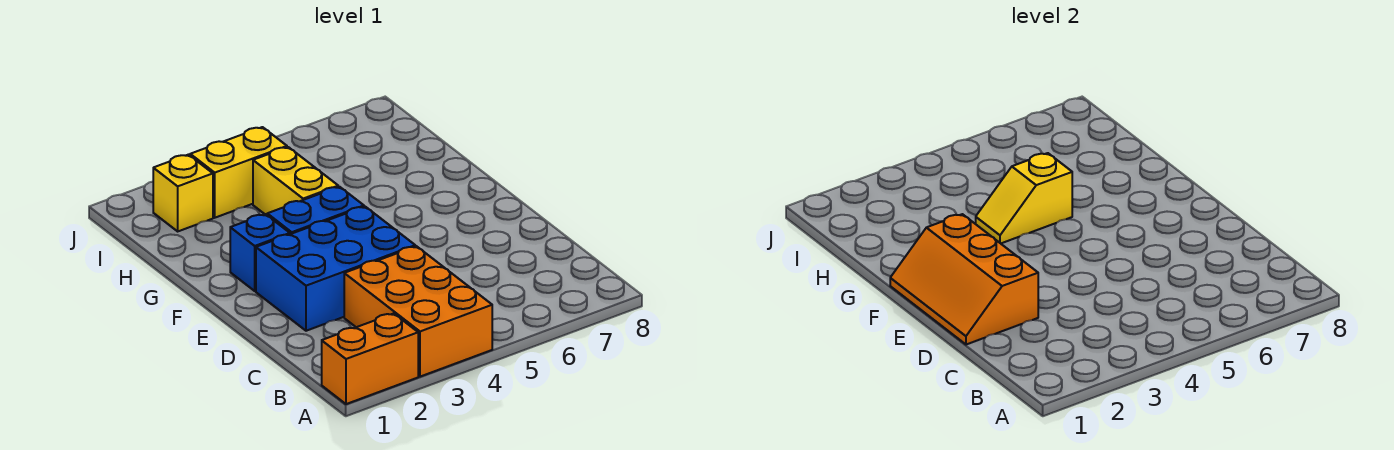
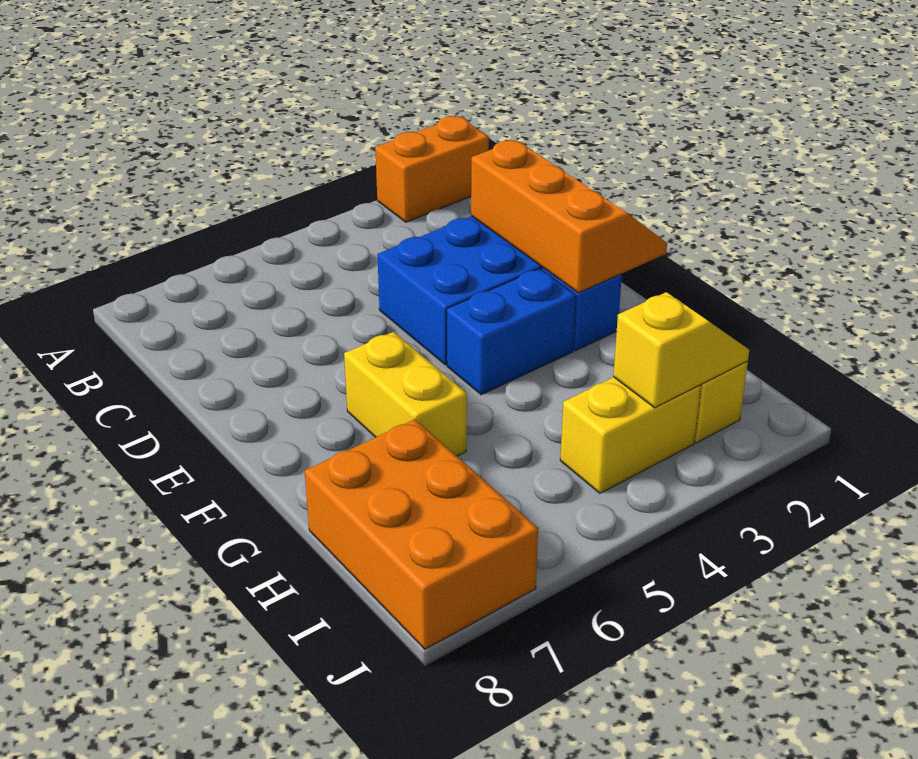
orange 2x3 brick [344,246,492,377] -> orange 2x3 brick moved to [305,419,538,649]
yellow 1x2 brick [253,147,338,215] -> yellow 1x2 brick moved to [344,332,467,456]
yellow 1x2 slope [976,153,1072,243] -> yellow 1x2 slope moved to [613,292,749,408]

